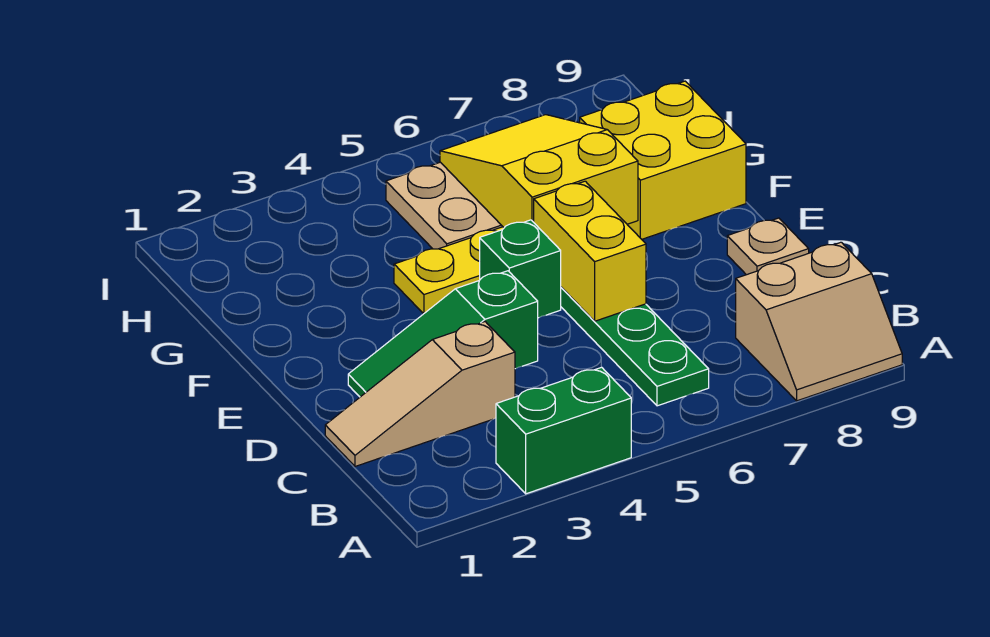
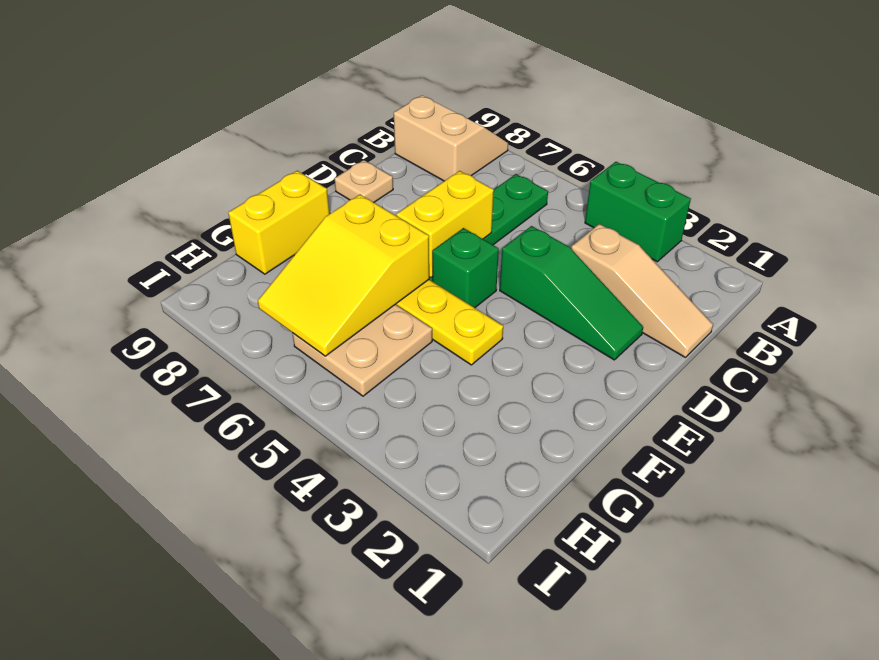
yellow 2x2 brick [580,81,746,239] -> yellow 1x2 brick [228,171,329,274]

